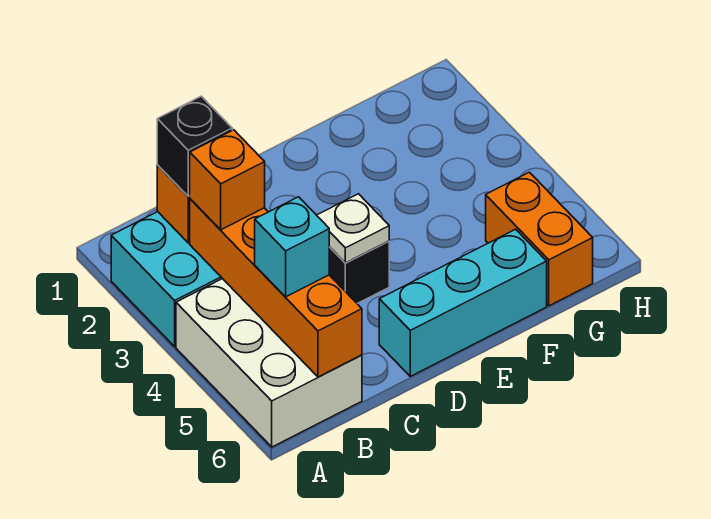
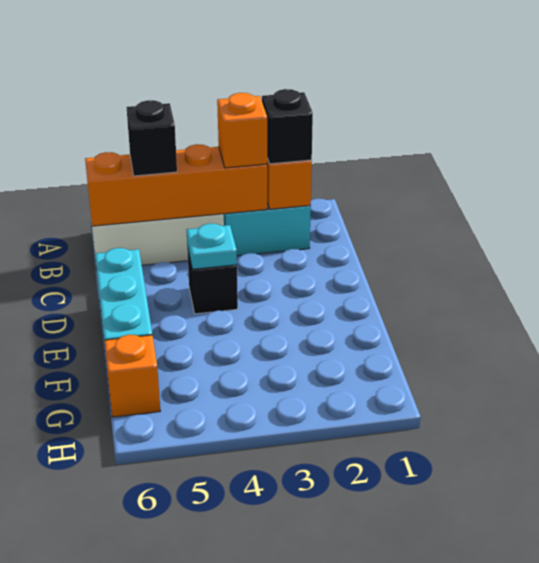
cyan 1x1 brick [255,197,329,297] -> black 1x1 brick [126,100,177,176]
white 1x1 plate [317,194,389,263] -> cyan 1x1 plate [187,223,237,269]
orange 1x2 brick [486,172,593,306] -> orange 1x1 brick [104,335,160,417]

